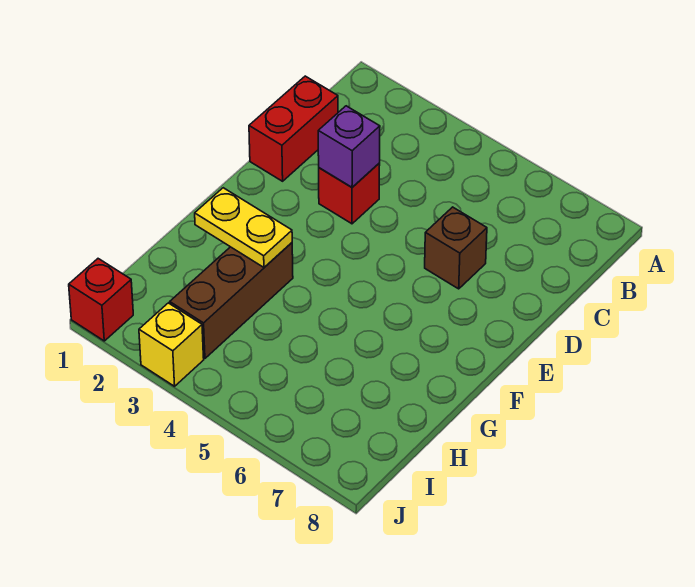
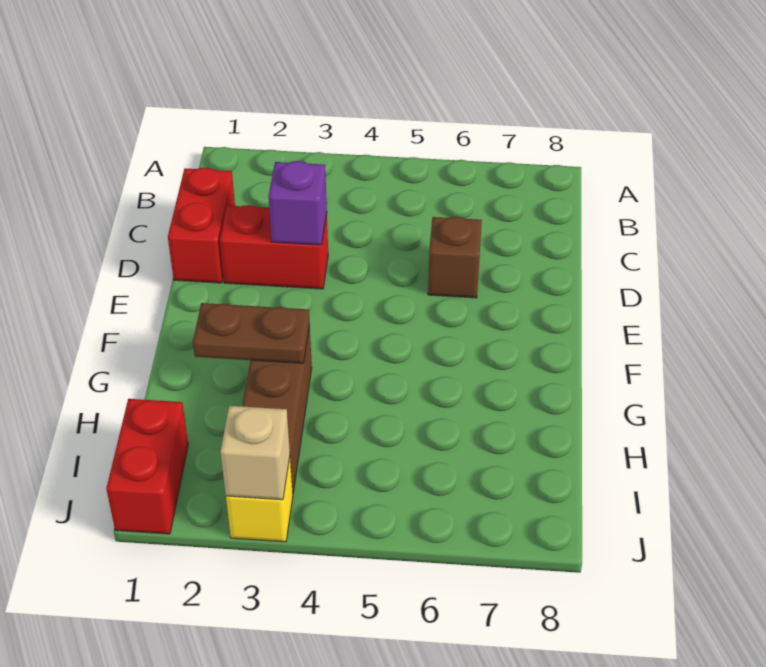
red 1x1 brick [319,163,380,224] -> red 1x2 brick [220,205,328,289]
yellow 1x2 plate [195,188,292,267] -> brown 1x2 plate [193,303,310,363]
red 1x1 brick [69,259,133,341] -> red 1x2 brick [106,399,188,534]
none -> tan 1x1 brick [221,406,290,500]

